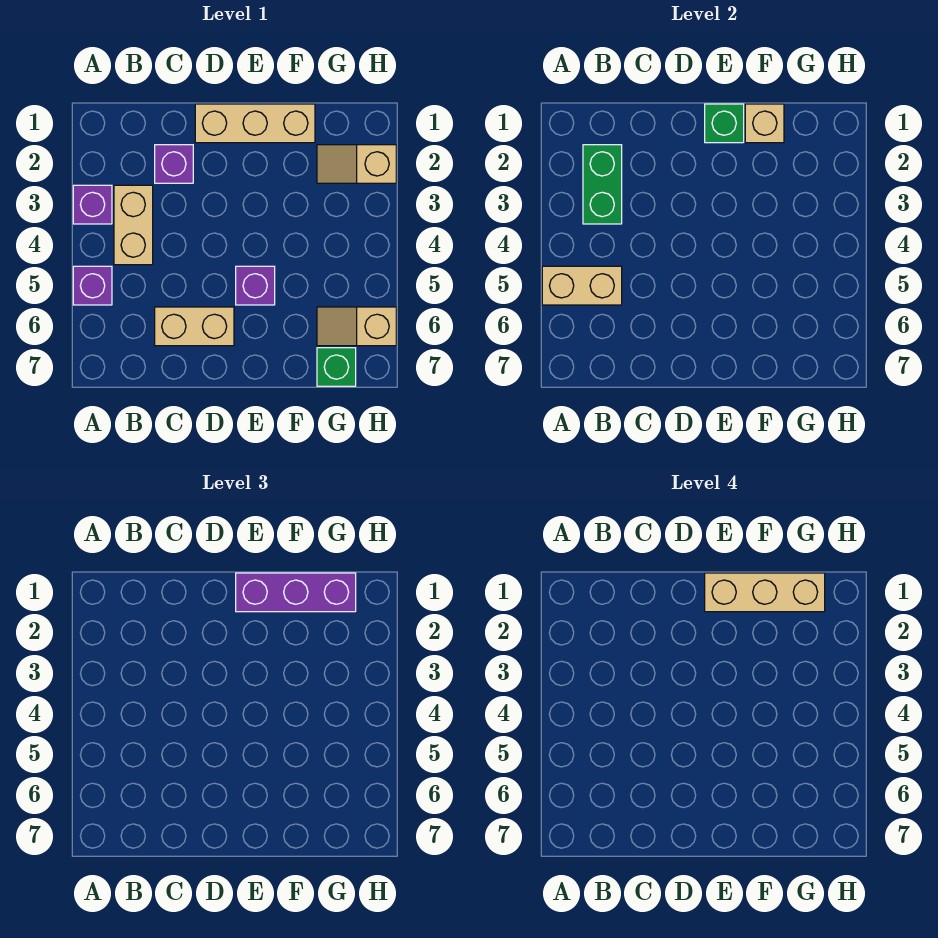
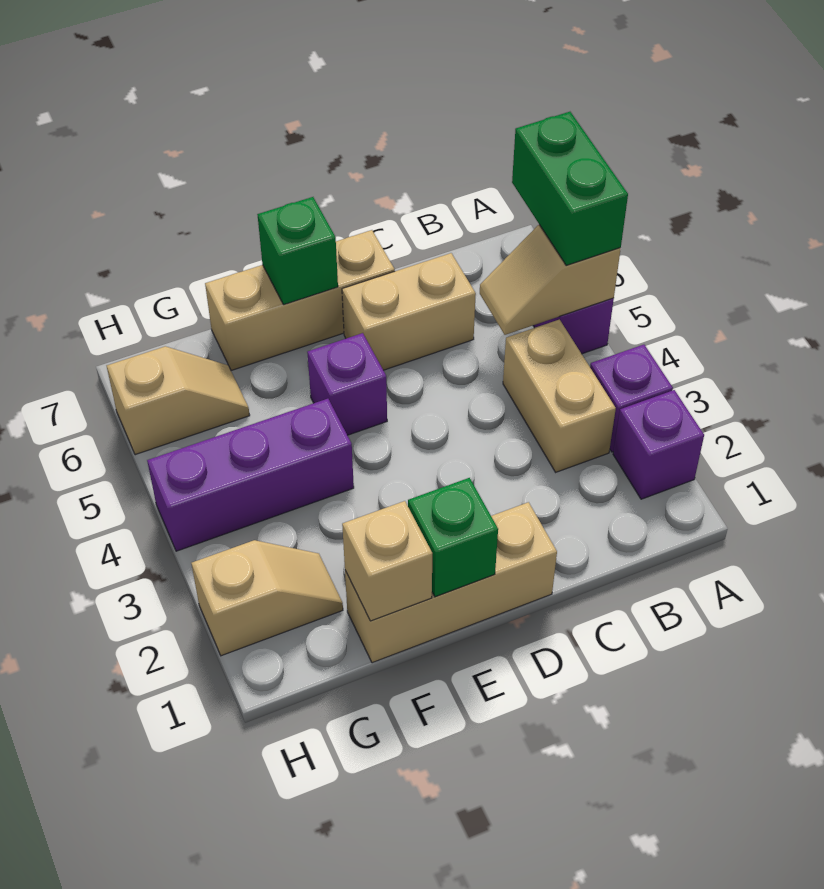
tan 1x2 brick [542,266,622,305] -> tan 1x2 slope [480,225,621,335]
green 1x2 brick [583,145,622,224] -> green 1x2 brick moved to [512,112,628,265]
purple 1x1 brick [155,145,193,183] -> purple 1x1 brick moved to [613,390,704,499]
purple 1x3 brick [236,573,356,612] -> purple 1x3 brick moved to [147,399,354,551]
tan 1x3 brick [705,573,825,612] -> tan 1x3 brick moved to [205,230,395,371]
green 1x1 brick [317,348,356,386] -> green 1x1 brick moved to [257,197,338,305]

